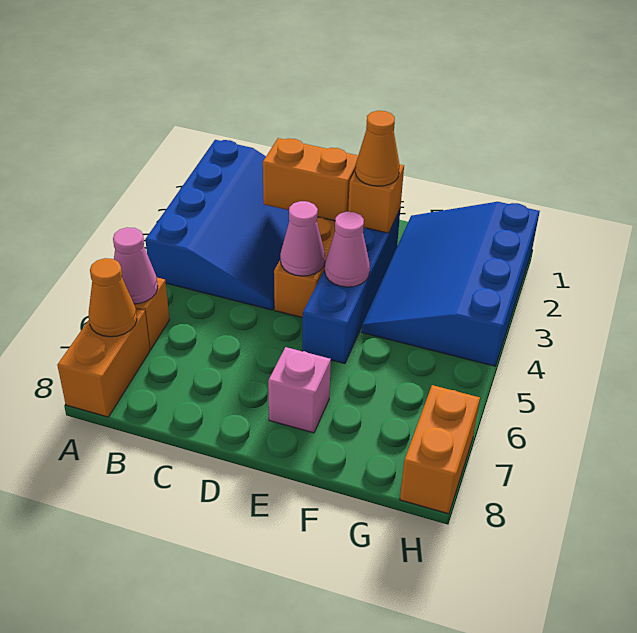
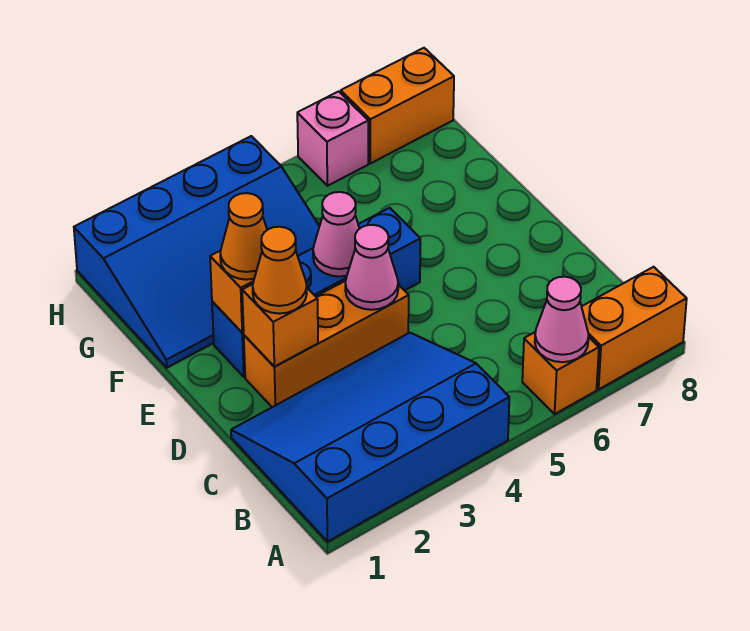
orange 1x1 cone [89,258,137,337] -> orange 1x1 cone moved to [253,227,307,314]
orange 1x2 brick [263,138,358,221] -> orange 1x1 brick [242,284,318,367]
pink 1x1 brick [268,347,331,433] -> pink 1x1 brick moved to [297,92,368,186]

